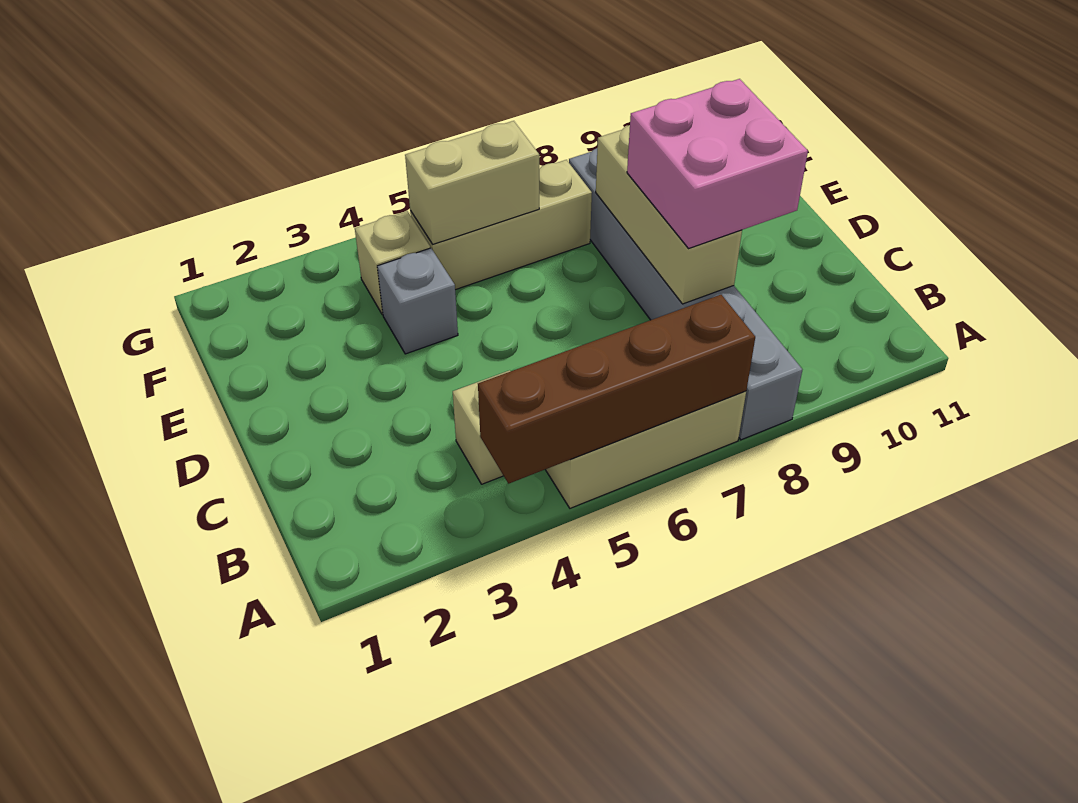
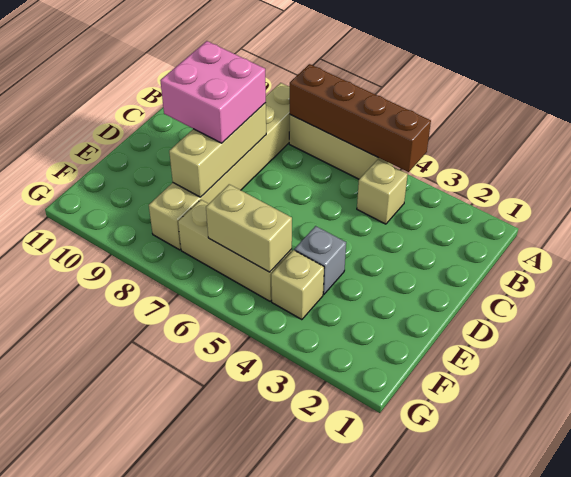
grey 1x6 brick [569,148,802,440] -> tan 1x6 brick [149,83,290,250]

